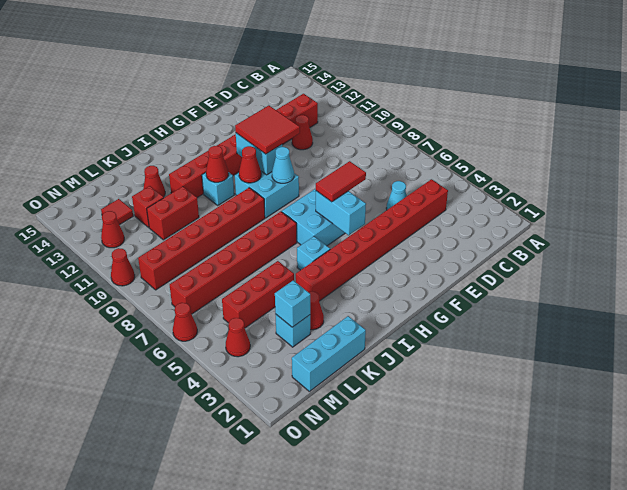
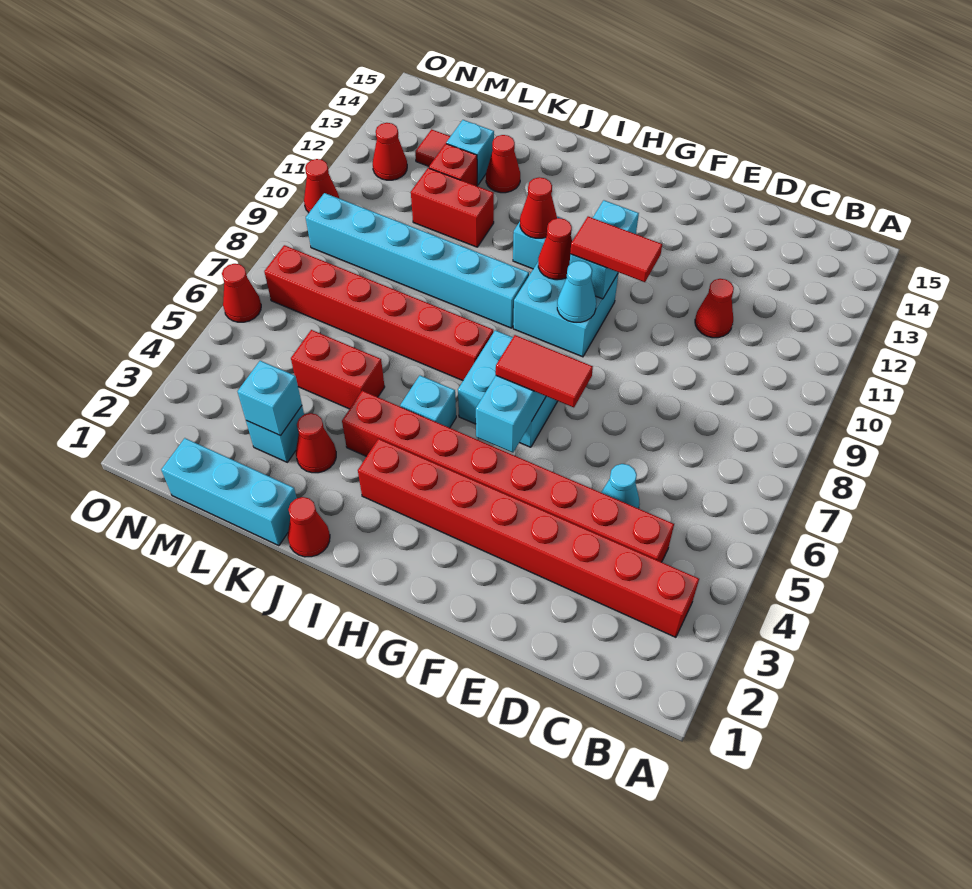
red 1x8 brick [169,94,318,198] -> red 1x8 brick moved to [358,439,699,637]
red 2x2 tile [235,106,300,154] -> red 1x2 tile [570,217,662,282]
red 1x6 brick [138,188,265,290] -> cyan 1x6 brick [306,193,529,328]
red 1x3 brick [222,261,294,328] -> red 1x2 brick [291,330,385,409]
none -> cyan 1x1 brick [446,120,494,185]
red 1x1 cone [226,318,250,357] -> red 1x1 cone moved to [288,497,330,557]

